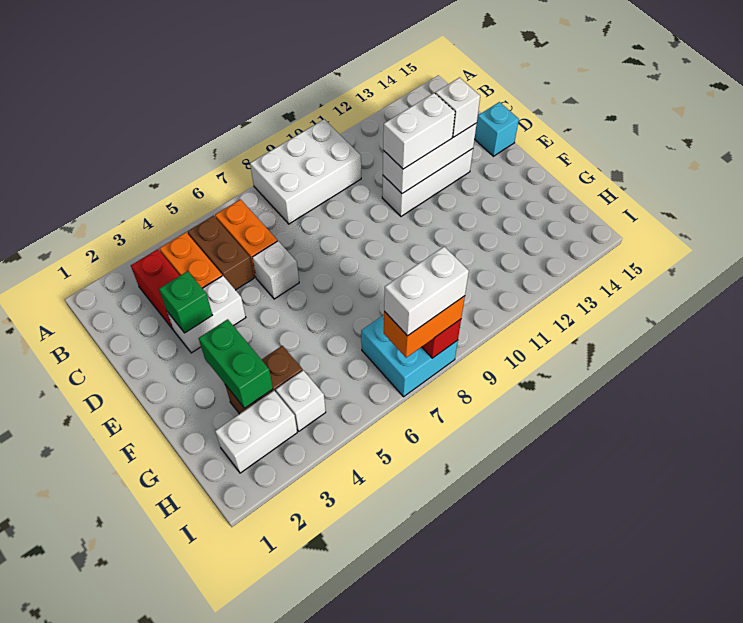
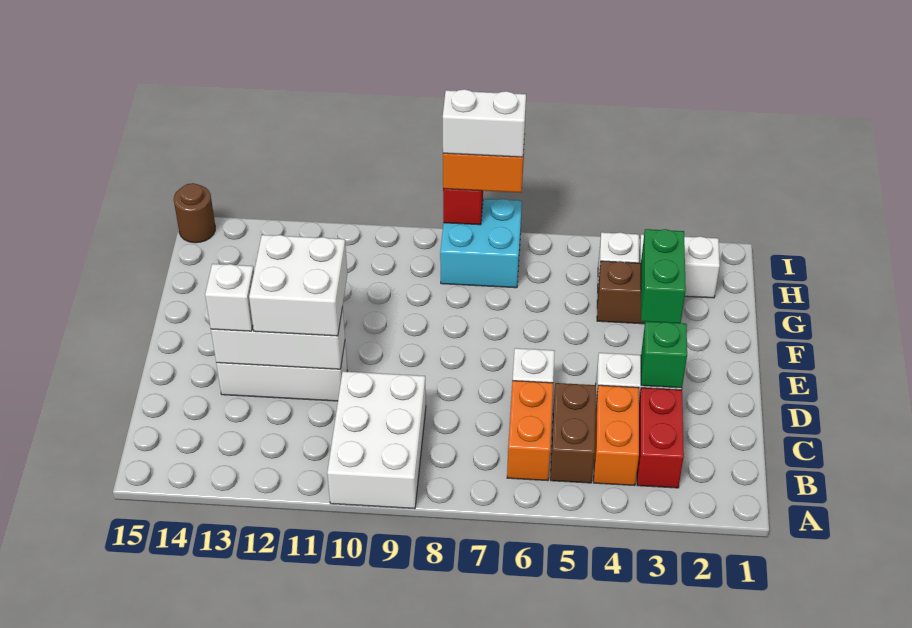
white 2x3 brick [250,119,361,224] -> white 2x3 brick turned to [327,371,426,509]
white 1x2 brick [383,93,455,169] -> white 2x2 brick [249,235,347,336]
cyan 1x1 brick [475,102,519,156] -> none
none -> brown 1x1 round brick [174,183,215,243]

